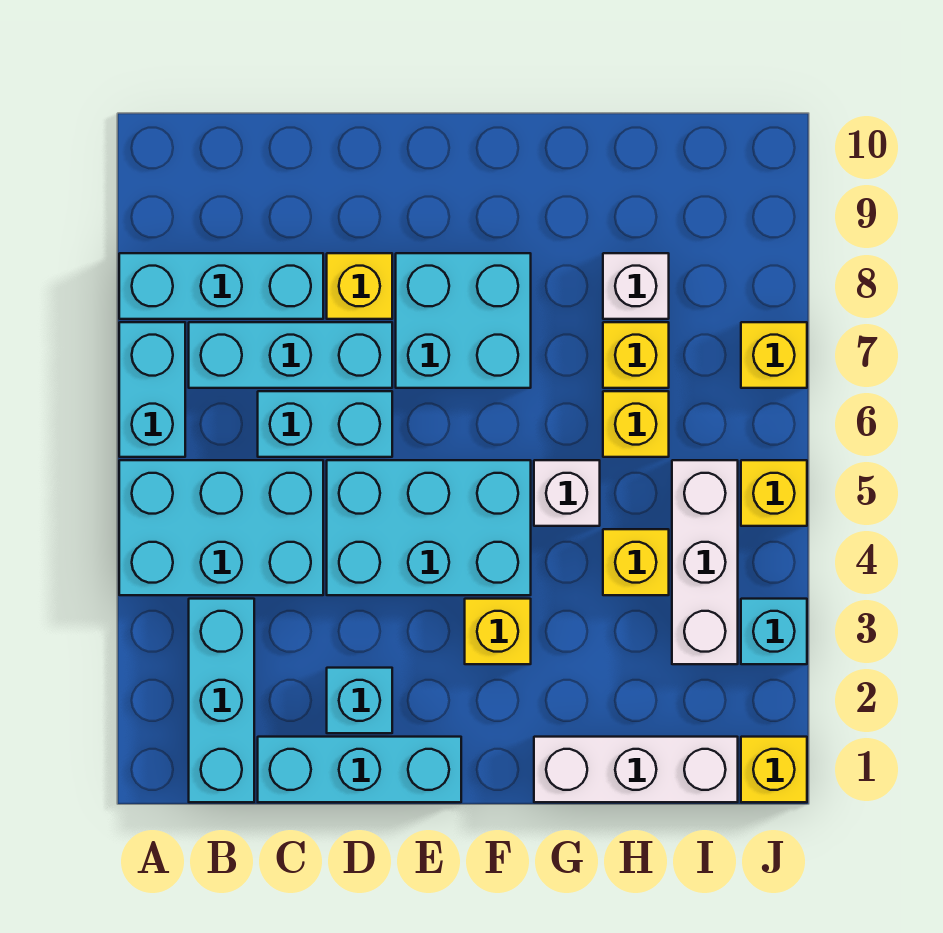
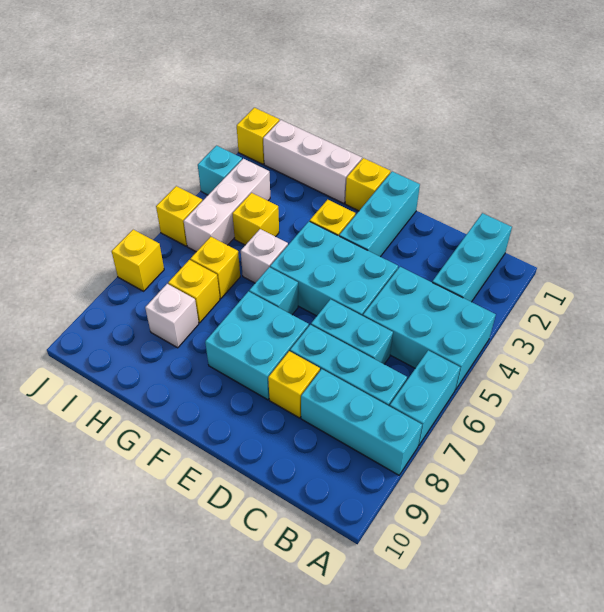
cyan 1x3 brick [258,737,461,802] -> cyan 1x3 brick turned to [339,172,420,257]
cyan 1x1 brick [327,668,392,733] -> cyan 1x1 brick moved to [249,267,298,315]
none -> yellow 1x1 brick [345,158,391,211]

